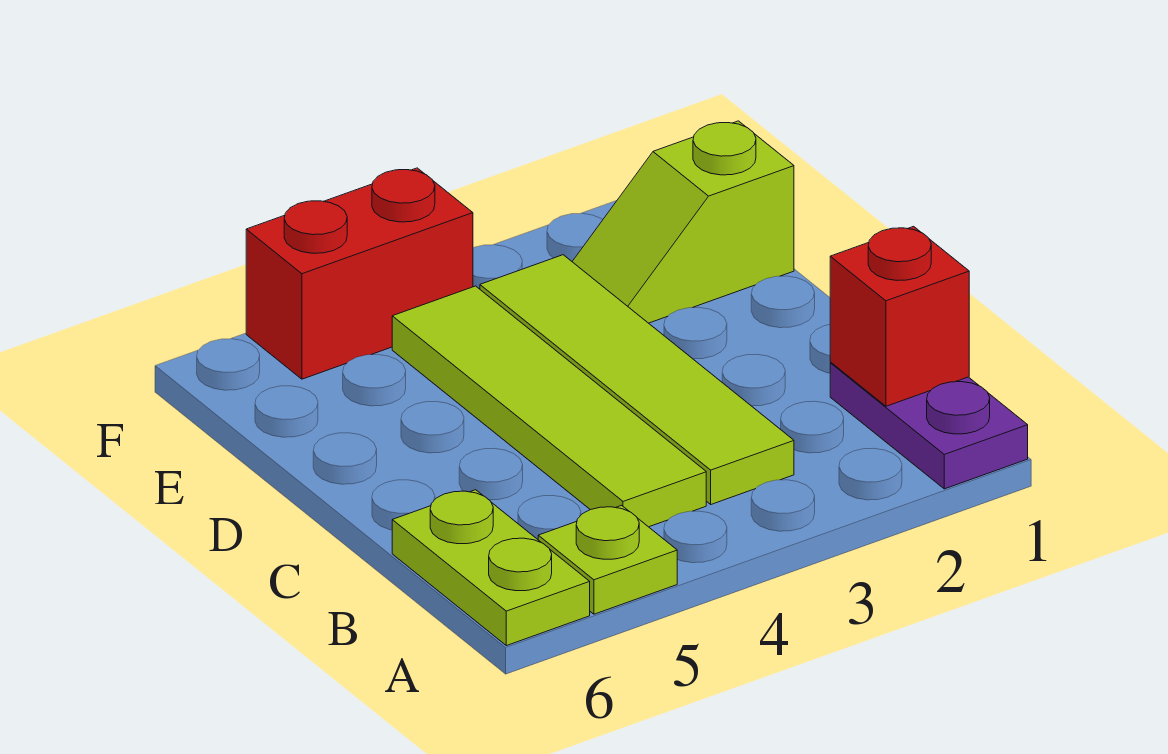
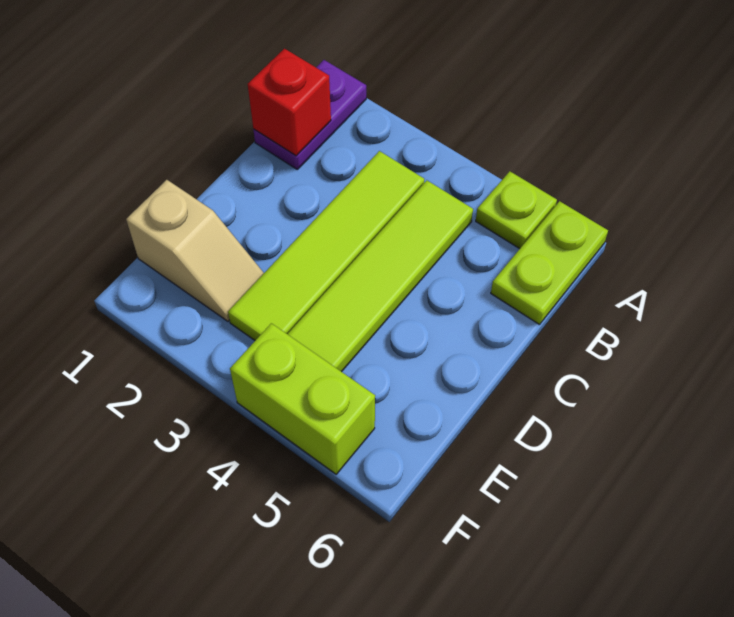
lime 1x2 slope [572,121,794,323] -> tan 1x2 slope [126,180,264,321]
red 1x2 brick [246,168,473,379] -> lime 1x2 brick [230,323,375,474]

